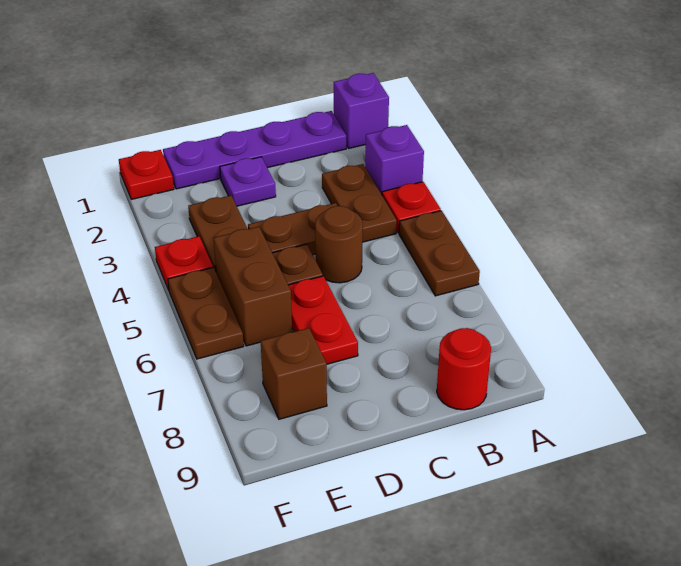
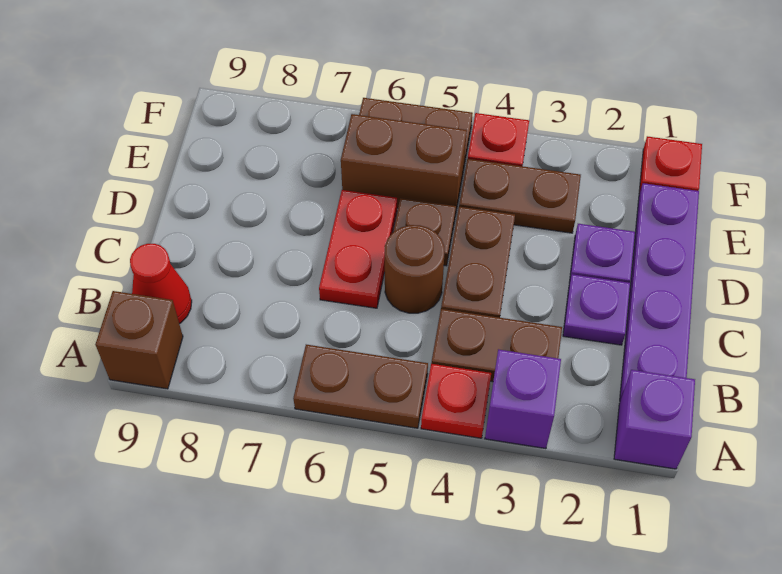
red 1x1 round brick [437,328,491,410] -> red 1x1 cone [130,244,192,324]
none -> purple 1x1 plate [563,274,630,345]
red 1x2 plate [288,276,358,364] -> red 1x2 plate turned to [319,190,397,308]
brown 1x1 brick [261,328,327,419] -> brown 1x1 brick moved to [95,291,183,389]

